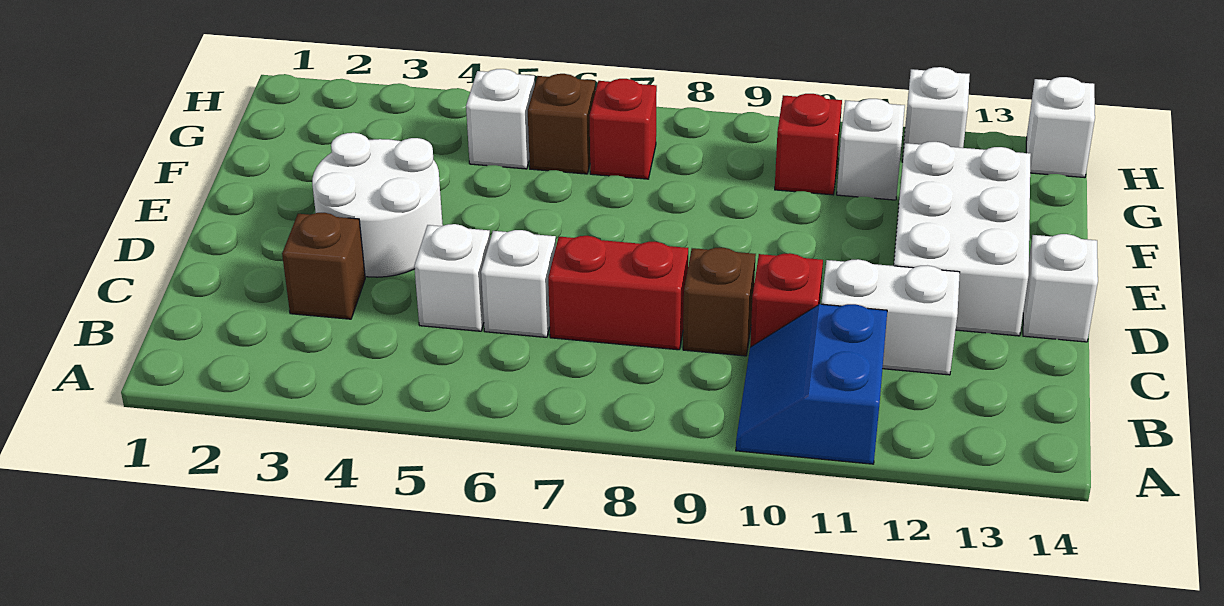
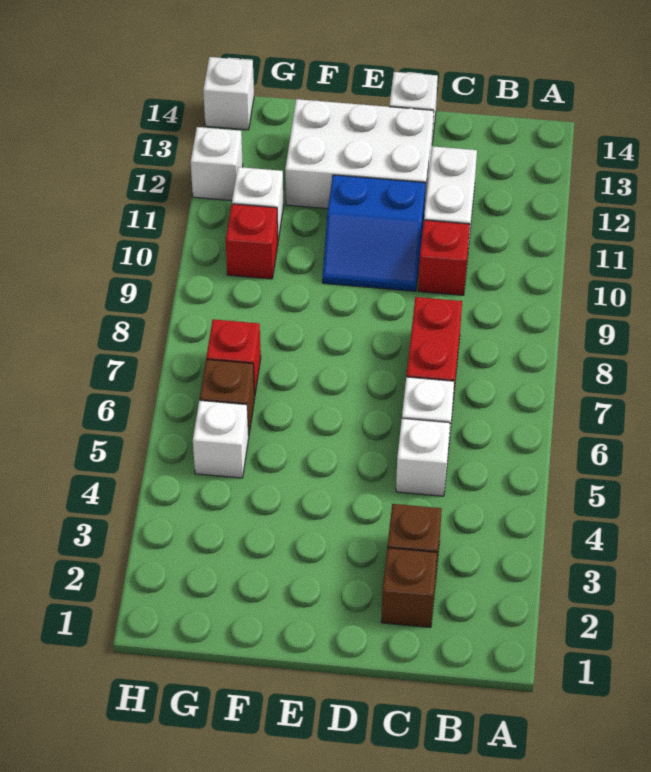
blue 2x2 slope [736,304,887,464] -> blue 2x2 slope moved to [323,175,426,291]
brown 1x1 brick [683,248,756,356] -> brown 1x1 brick moved to [381,548,437,627]
white 2x2 round brick [312,133,443,277] -> none

